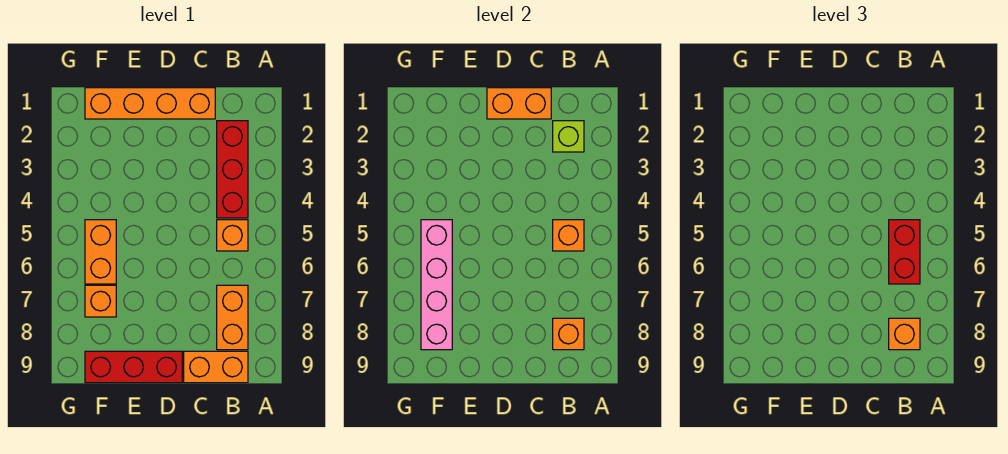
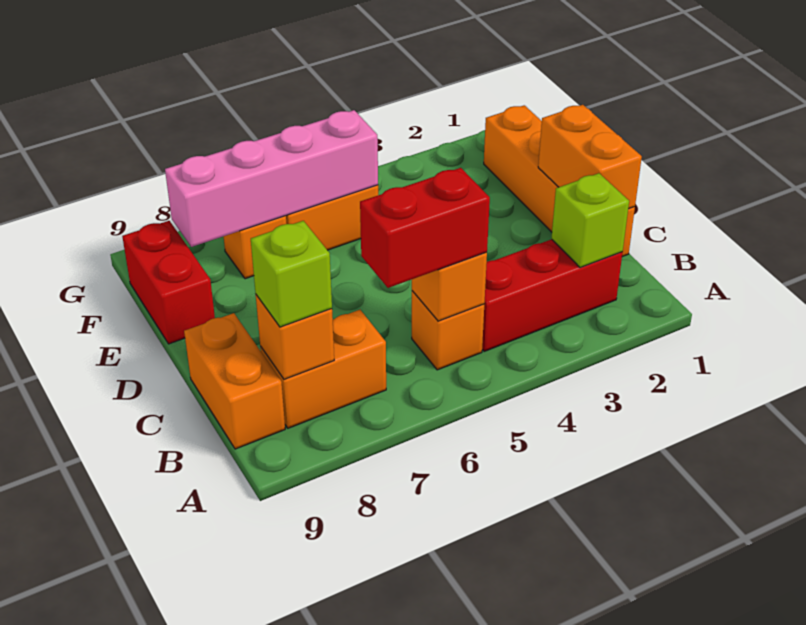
orange 1x1 brick [889,318,920,350] -> lime 1x1 brick [251,221,332,327]
red 1x3 brick [85,351,182,383] -> red 1x2 brick [122,221,215,344]

